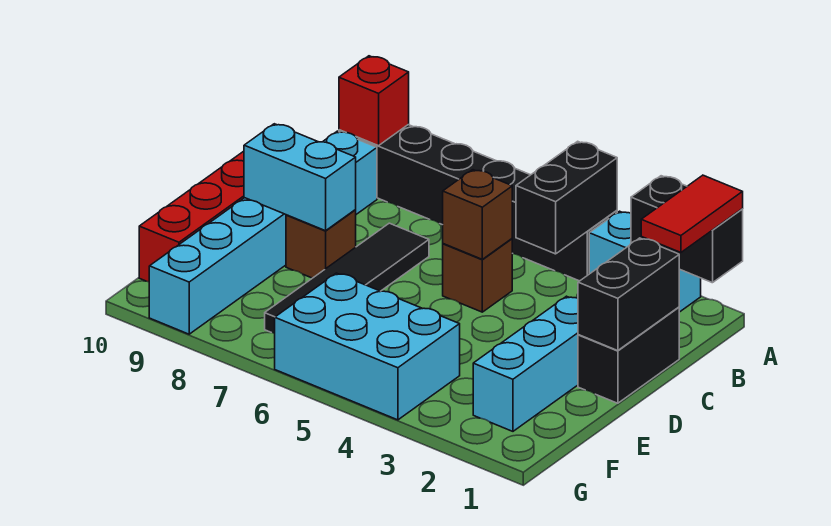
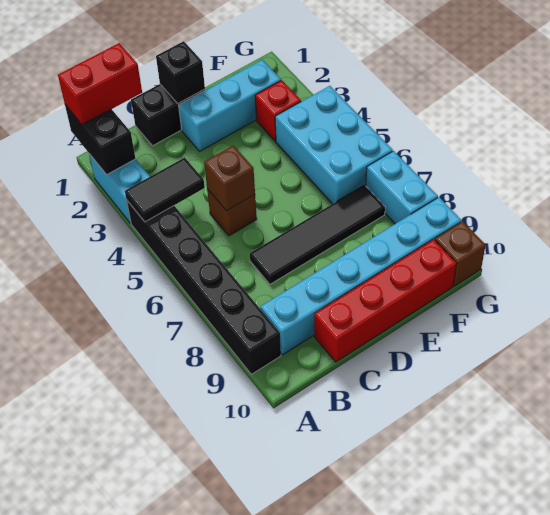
red 1x2 tile [641,175,743,253] -> red 1x2 brick [58,43,142,125]
black 1x2 brick [516,141,617,254] -> black 1x2 tile [125,157,205,222]
red 1x1 brick [339,56,409,146] -> red 1x1 brick moved to [255,80,301,141]
black 1x2 brick [578,238,679,351] -> black 1x1 brick [156,41,205,103]
brown 1x1 brick [286,210,356,278] -> brown 1x1 brick moved to [435,221,486,286]
cyan 1x2 brick [244,124,356,231] -> cyan 1x2 brick moved to [366,151,438,224]

